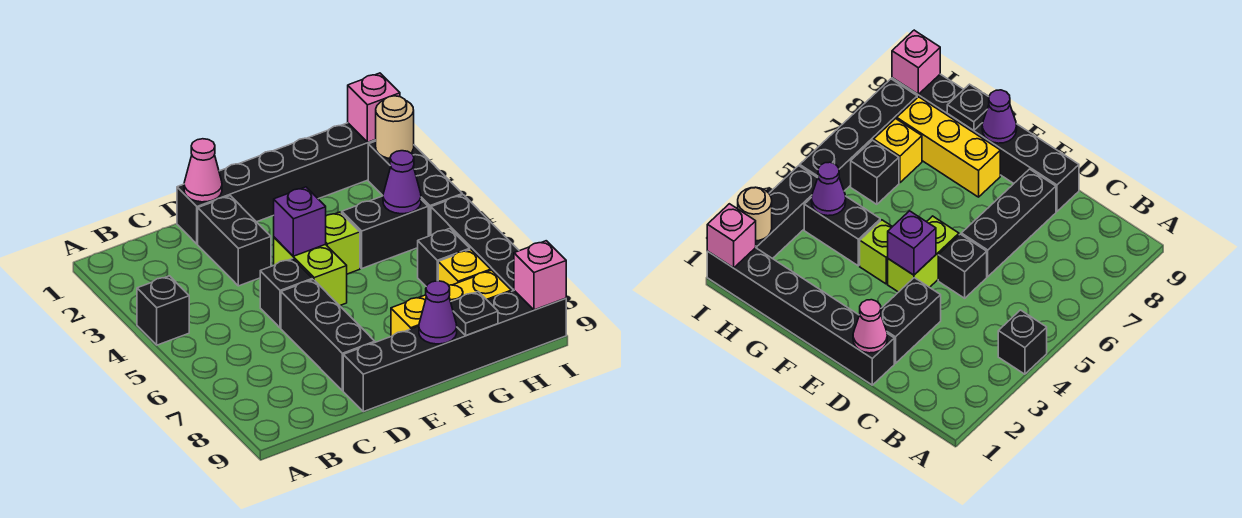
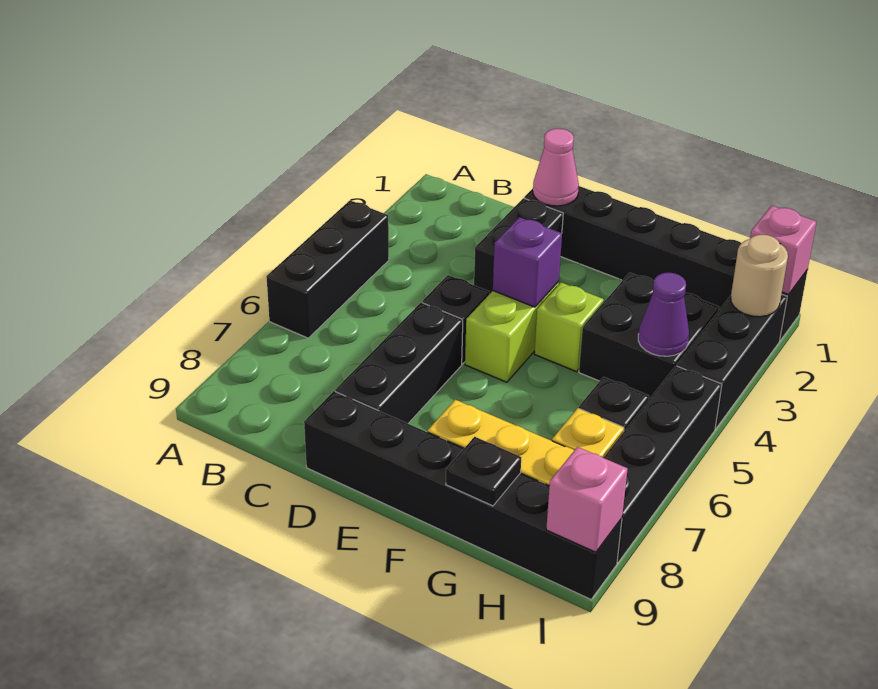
black 1x1 brick [137,276,189,345] -> black 1x3 brick [266,200,389,338]
purple 1x1 cone [419,281,457,344] -> none
black 1x2 brick [342,196,428,268] -> black 2x2 brick [579,273,719,399]

